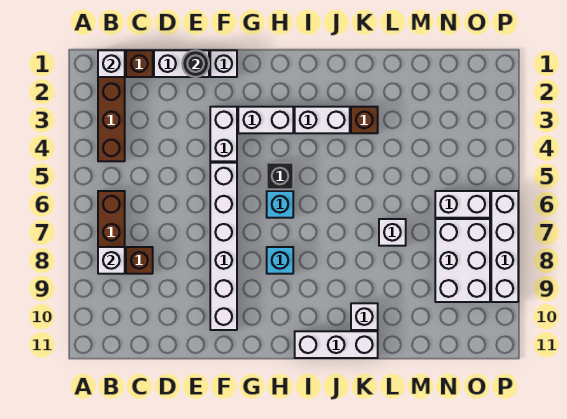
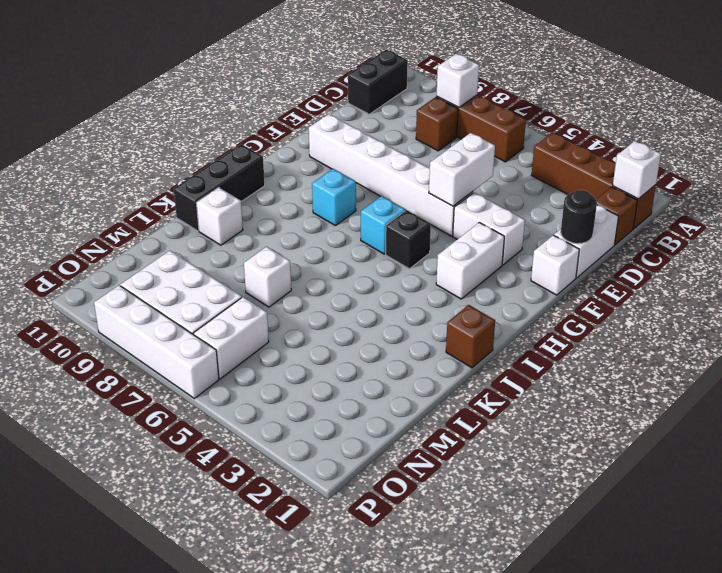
none -> black 1x2 brick [348,49,408,114]
white 1x2 brick [295,107,350,133] -> white 1x2 brick moved to [429,133,495,206]
white 1x3 brick [295,331,378,358] -> black 1x3 brick [174,144,265,231]
brown 1x1 brick [351,107,378,133] -> brown 1x1 brick moved to [446,305,495,368]

